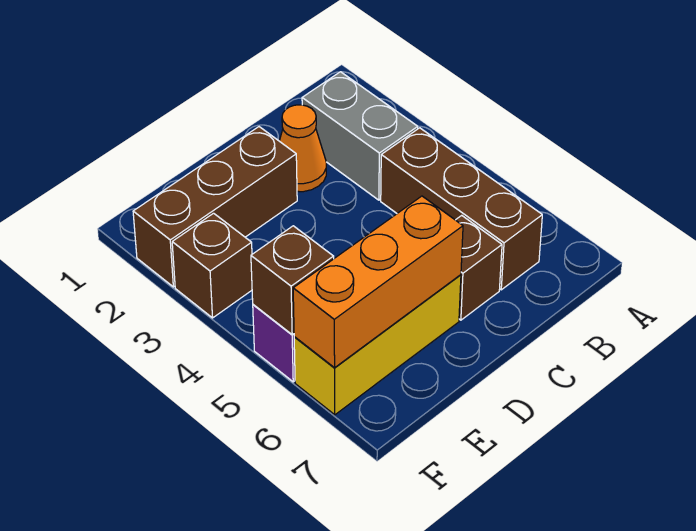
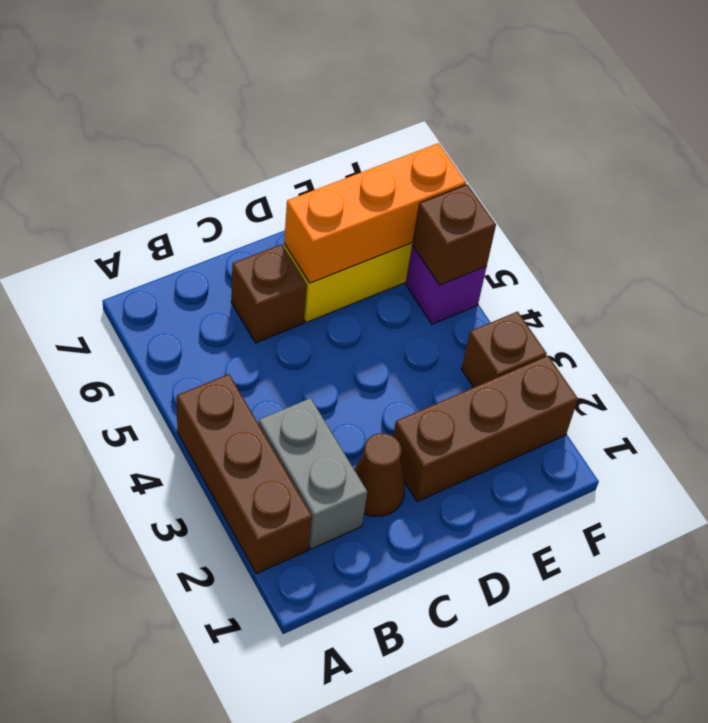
brown 1x3 brick [381,128,542,290] -> brown 1x3 brick moved to [177,374,312,574]
orange 1x1 cone [280,105,326,192] -> brown 1x1 cone [354,433,405,516]

